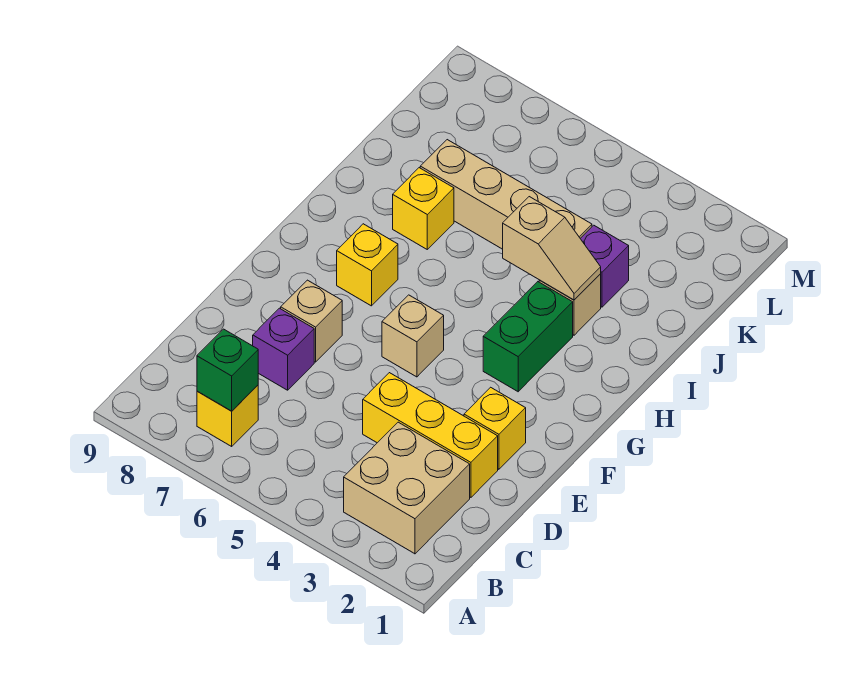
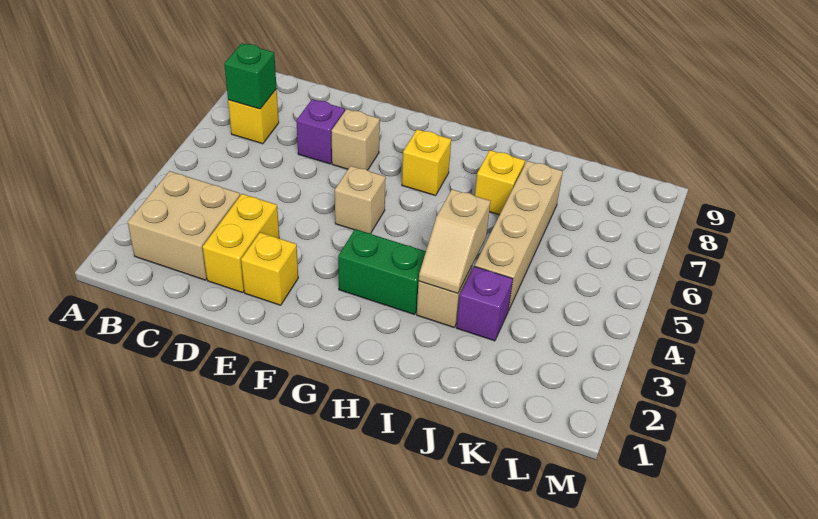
yellow 1x3 brick [363,373,498,497] -> yellow 1x2 brick [203,194,279,293]

